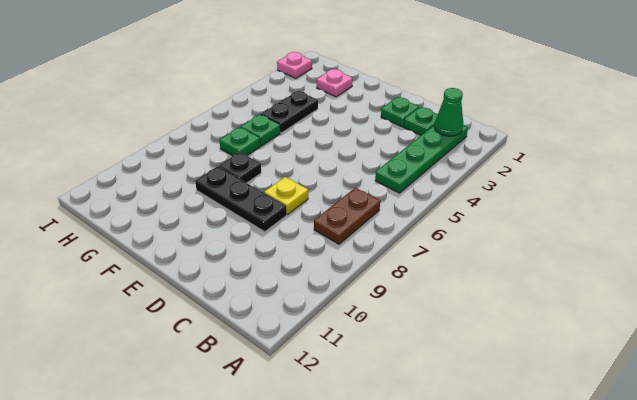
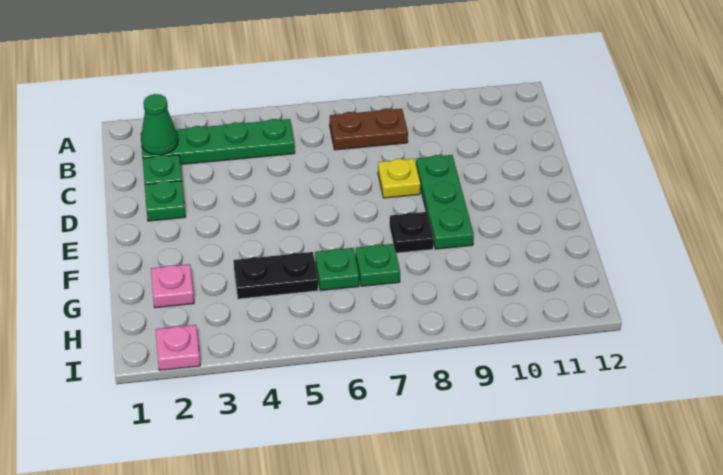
black 1x3 plate [195,166,287,232] -> green 1x3 plate [416,155,474,249]

